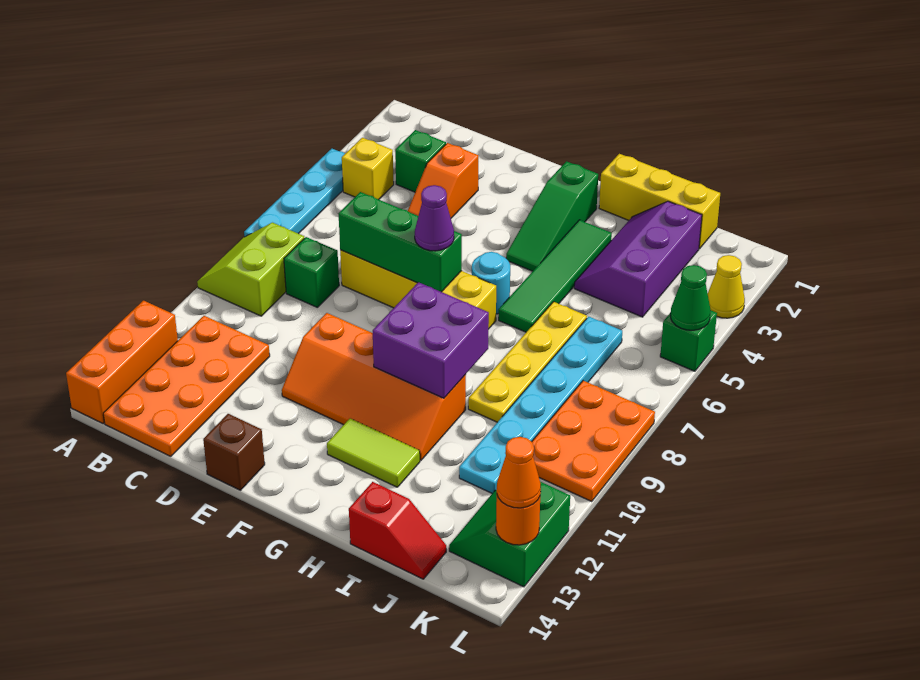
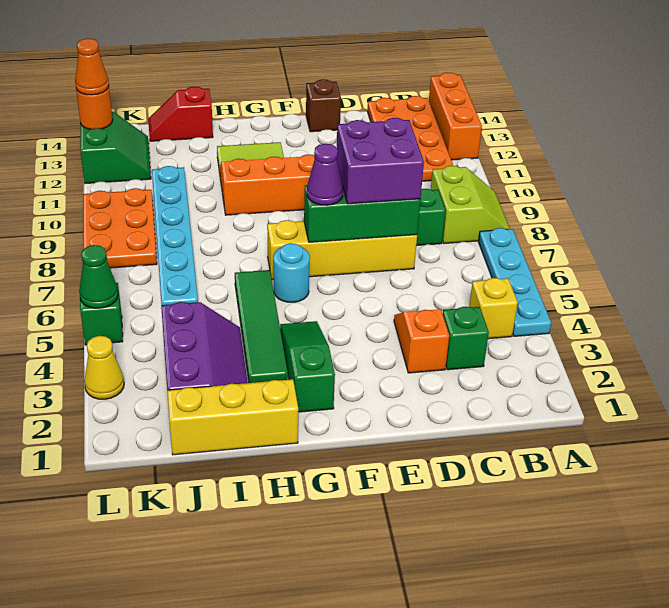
purple 2x2 brick [373,282,489,398] -> purple 2x2 brick moved to [337,118,424,204]
yellow 1x4 plate [468,302,587,422] -> none

